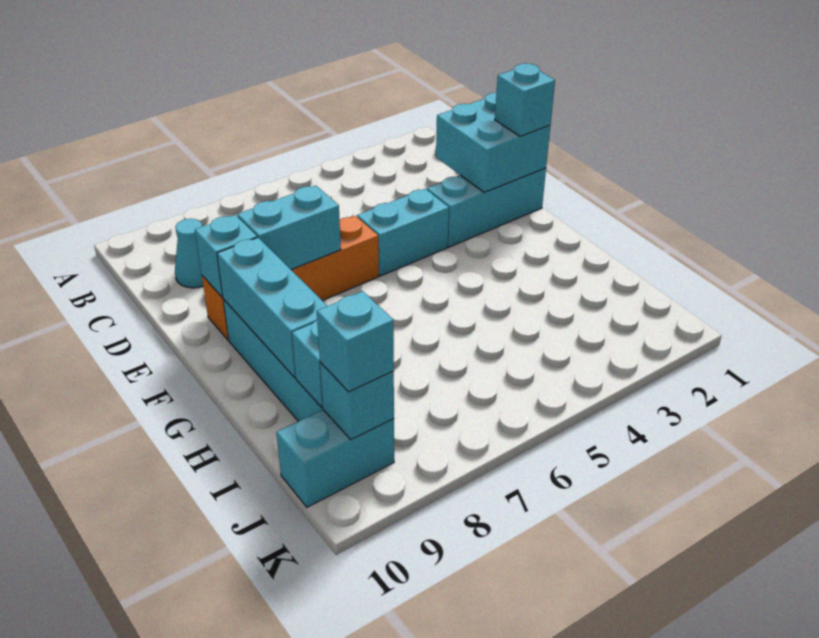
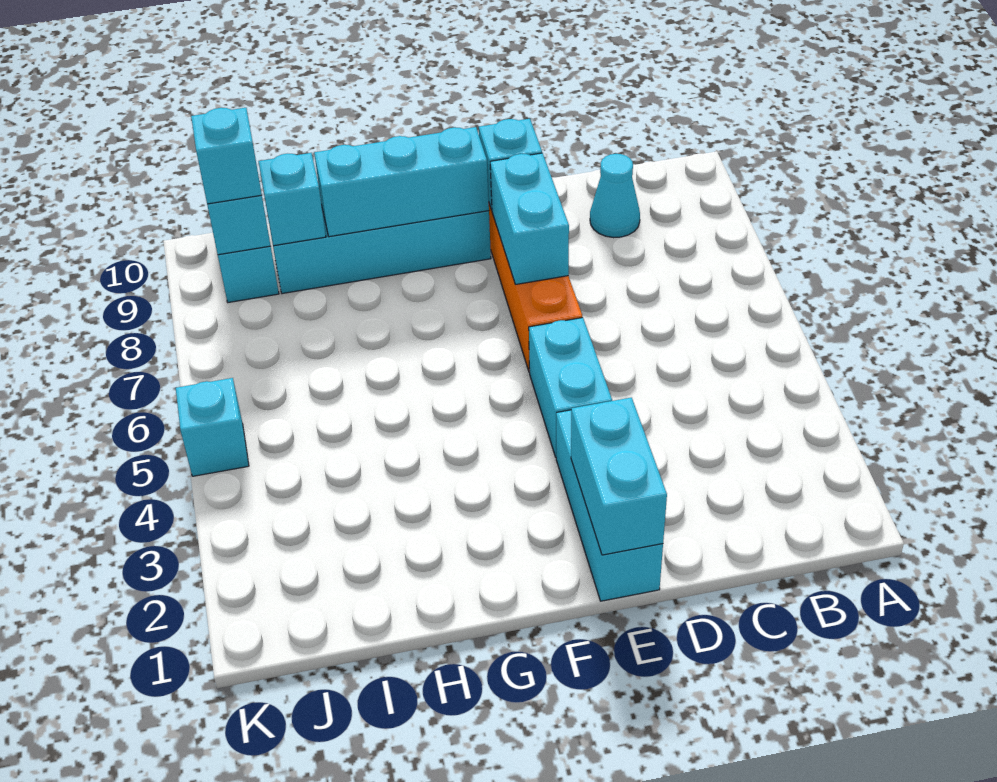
cyan 2x2 brick [436,93,550,192] -> cyan 1x2 brick [571,398,667,555]
cyan 1x1 brick [495,63,555,136] -> cyan 1x1 brick moved to [176,378,249,476]

